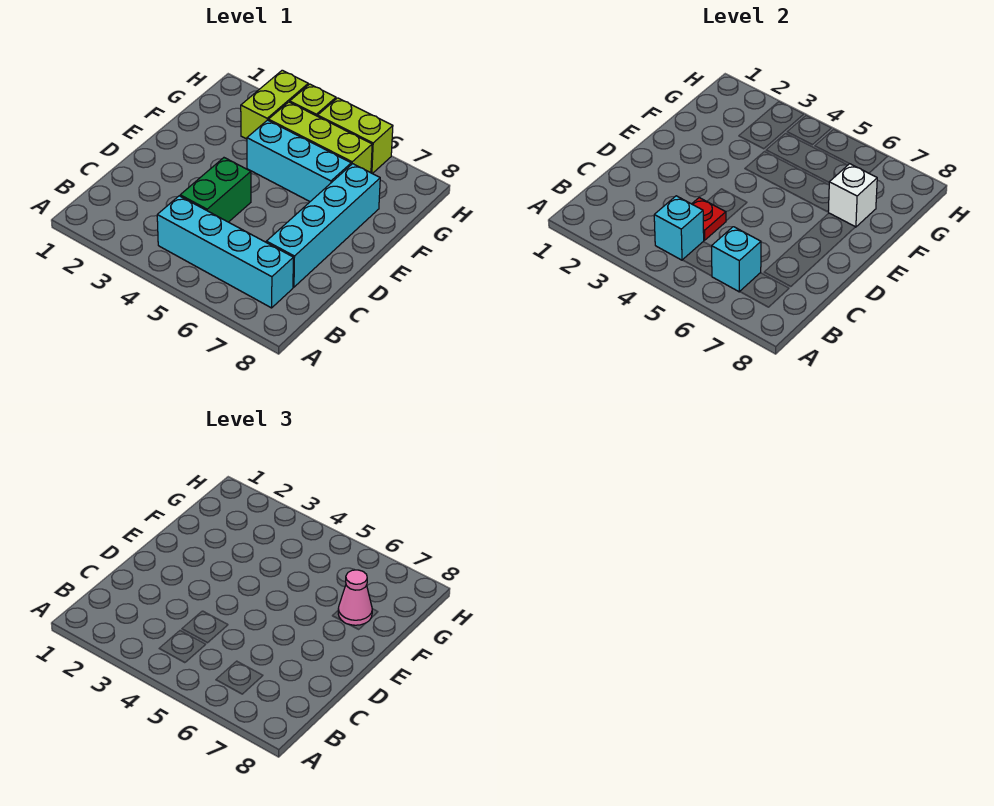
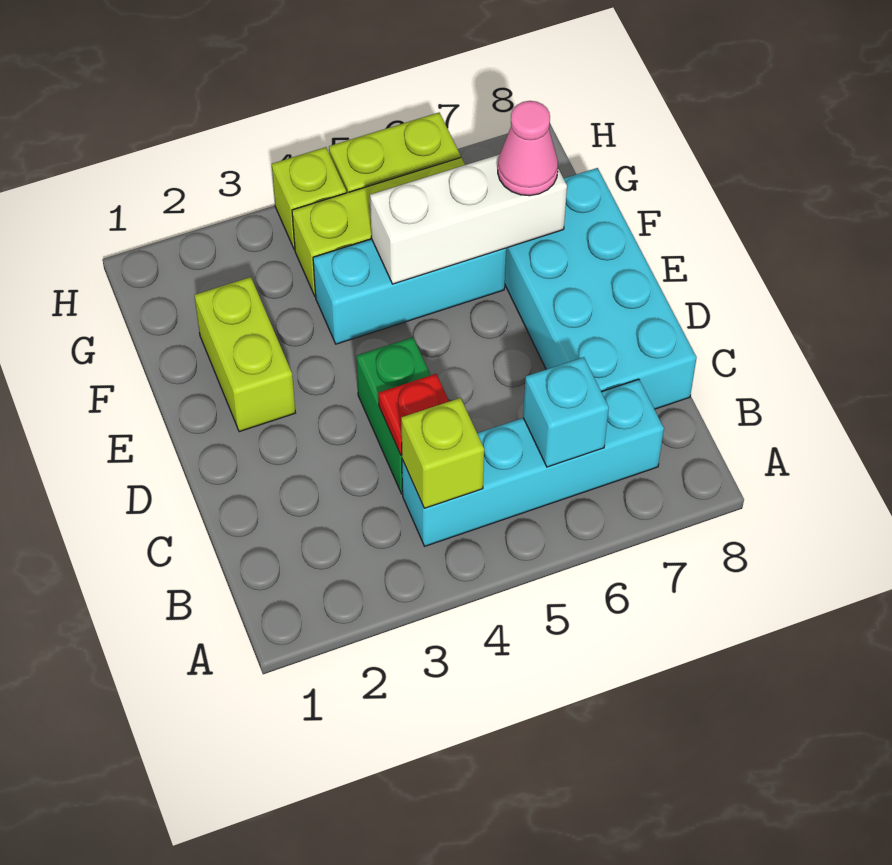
cyan 1x1 brick [654,196,704,260] -> lime 1x1 brick [401,398,484,508]
cyan 1x4 brick [266,164,380,287] -> cyan 2x4 brick [505,168,697,409]
white 1x1 brick [828,164,877,227] -> white 1x3 brick [370,154,567,284]
lime 1x2 brick [241,70,308,139] -> lime 1x2 brick moved to [194,277,295,432]

